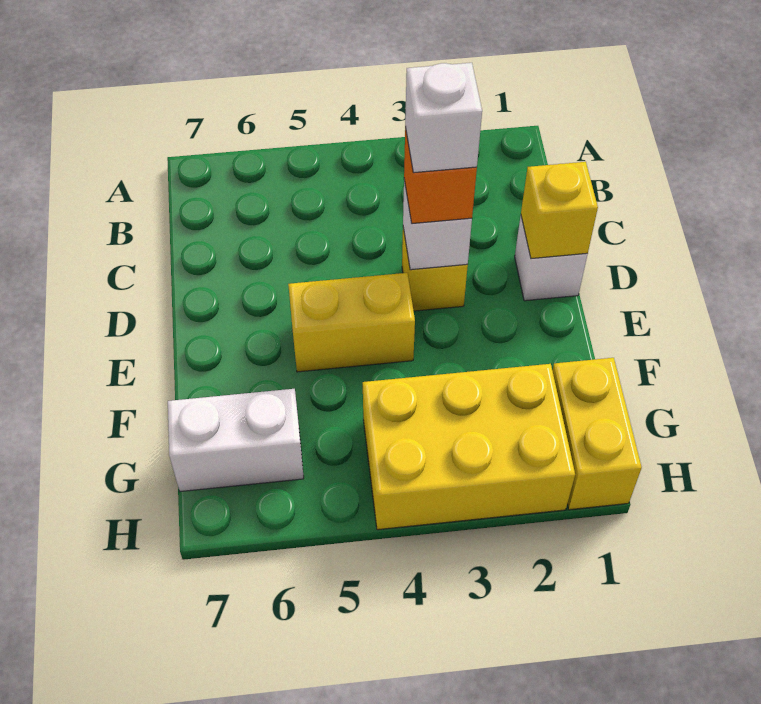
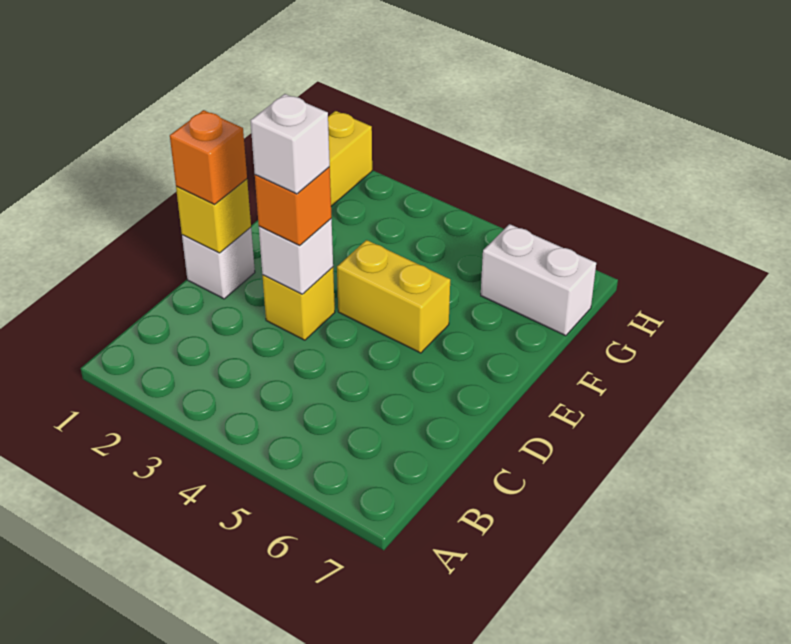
none -> orange 1x1 brick [170,110,247,204]
yellow 2x3 brick [363,364,575,530] -> none

